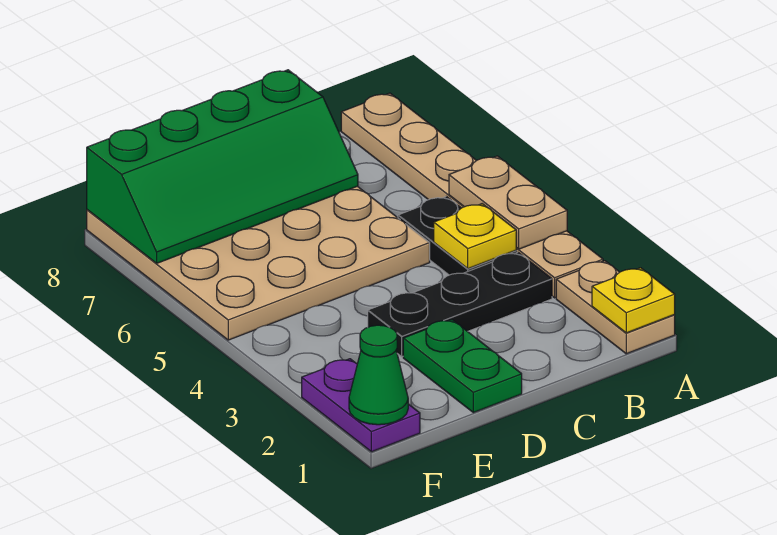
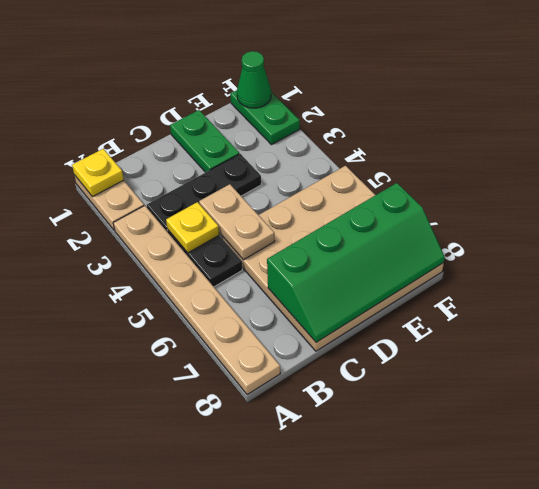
tan 1x2 plate [449,156,567,249] -> tan 1x2 plate moved to [199,184,275,260]
green 2x4 slope [87,70,358,263] -> green 2x4 slope turned to [267,183,445,342]
purple 1x2 plate [302,359,420,452] -> green 1x2 plate [230,90,300,145]

